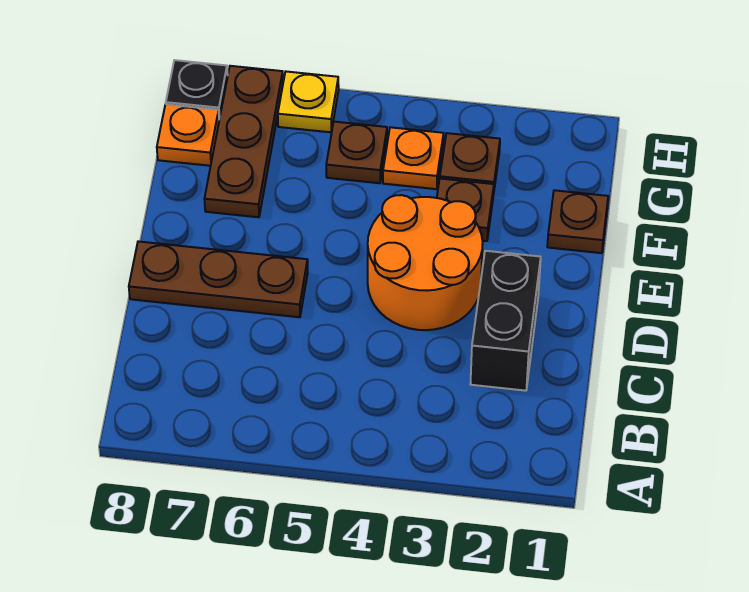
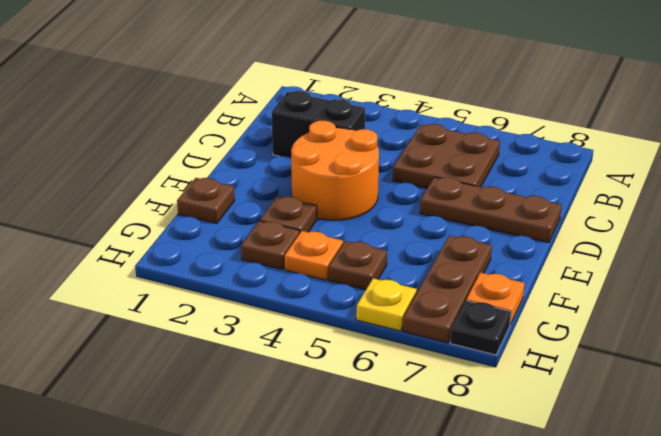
none -> brown 2x2 plate [393,124,500,188]
black 1x2 brick [471,251,541,391] -> black 1x2 brick turned to [272,91,365,158]

